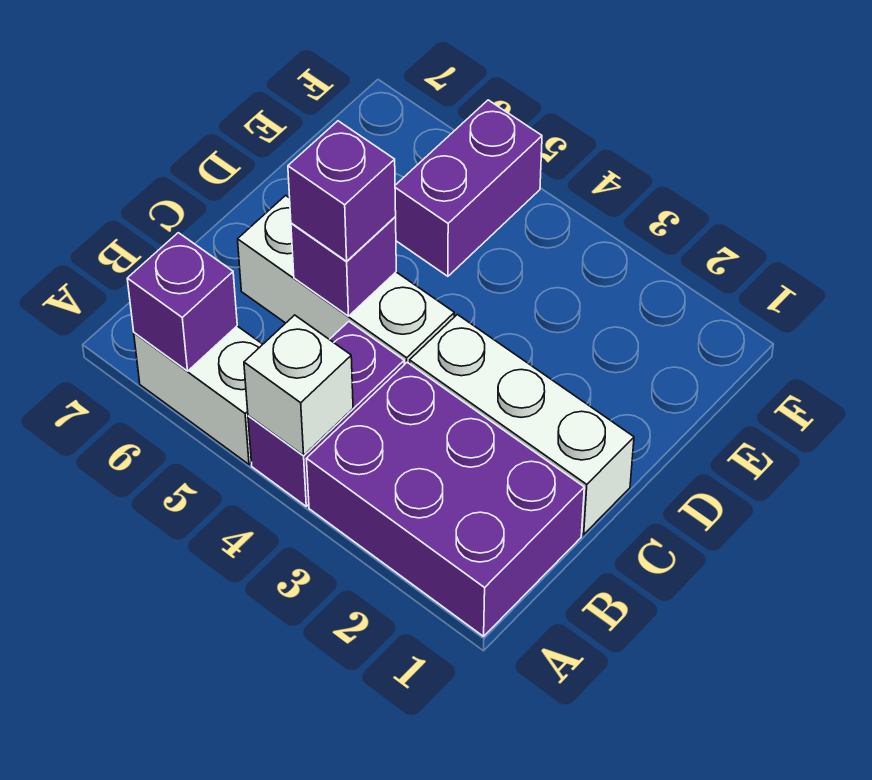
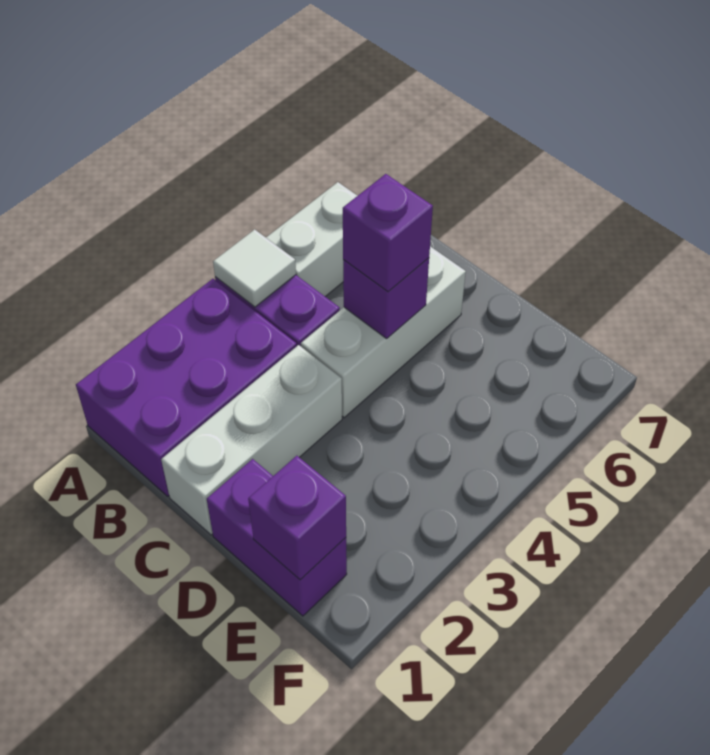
white 1x1 brick [244,315,353,455] -> white 1x1 tile [213,229,296,307]
purple 1x1 brick [127,233,237,371] -> purple 1x1 brick moved to [248,456,346,580]
purple 1x2 brick [395,100,542,276] -> purple 1x2 brick moved to [207,459,347,616]

